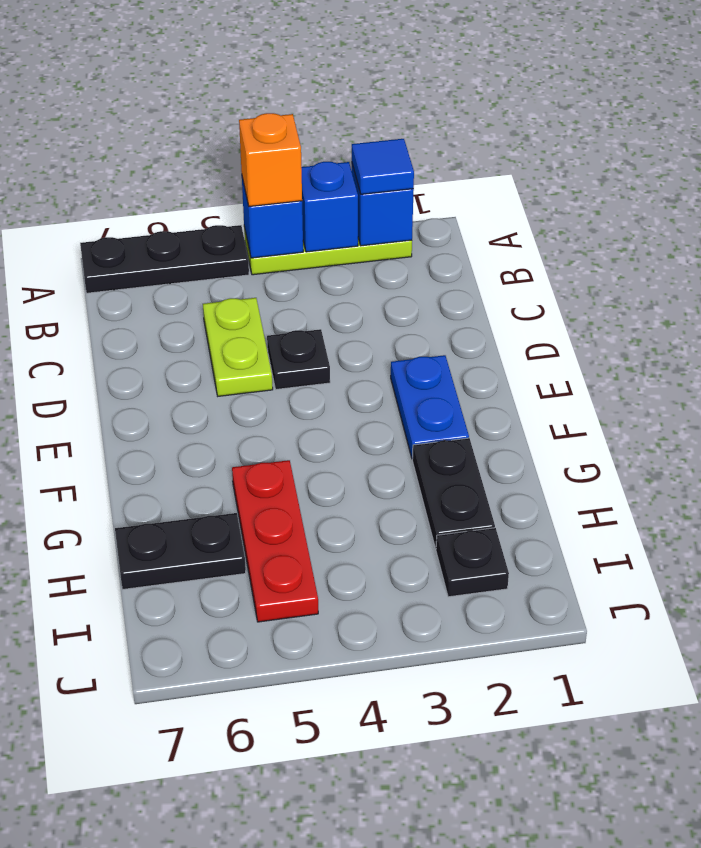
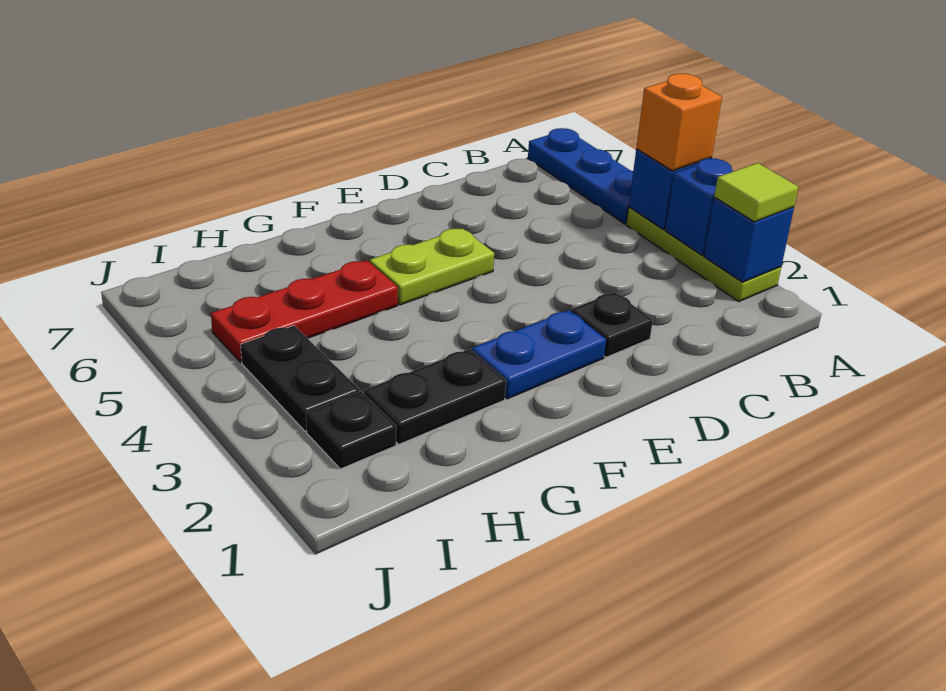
blue 1x1 tile [352,139,414,194] -> lime 1x1 tile [714,163,798,222]
black 1x3 plate [80,225,249,293] -> blue 1x3 plate [528,128,633,224]
lime 1x2 plate [203,298,273,396] -> lime 1x2 plate moved to [370,228,494,305]
black 1x1 plate [267,329,330,390] -> black 1x1 plate moved to [571,292,653,357]
black 1x2 plate [115,513,246,589] -> black 1x2 plate moved to [241,326,360,431]

